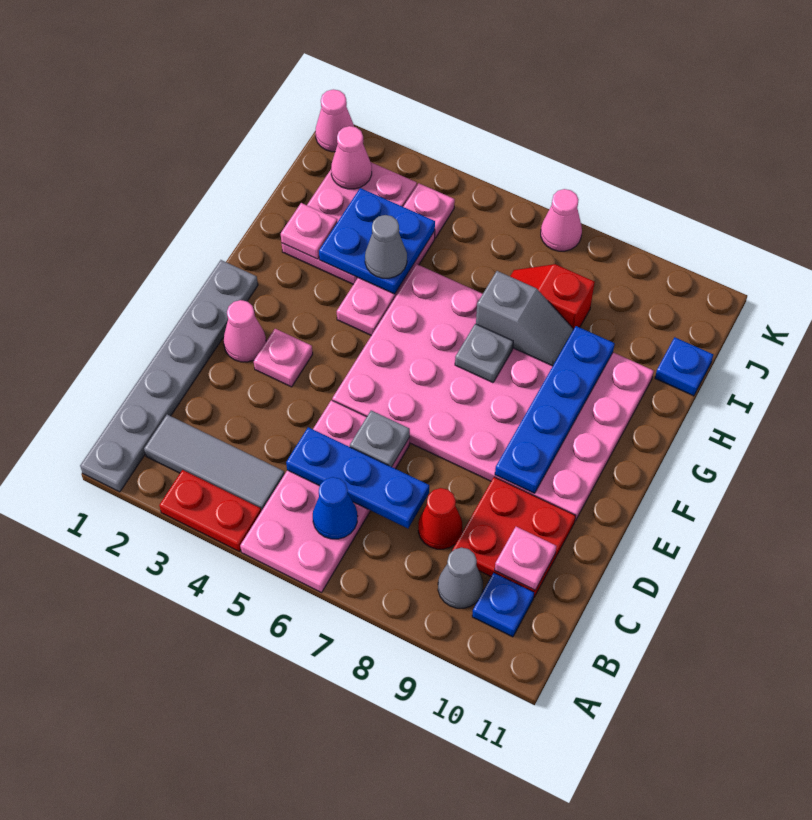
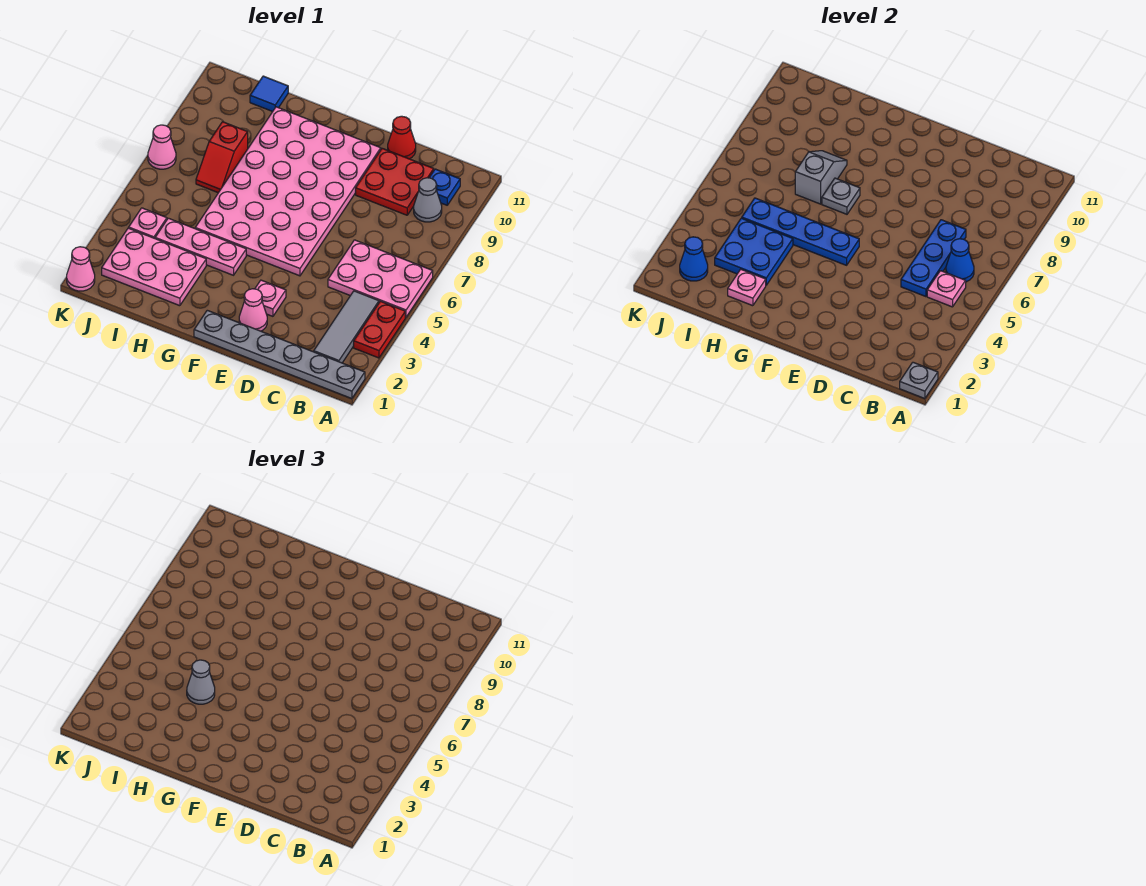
pink 2x4 plate [240,400,410,592] -> pink 2x3 plate [328,240,433,317]
red 1x1 cone [418,488,462,549] -> red 1x1 cone moved to [388,116,416,159]
pink 1x1 plate [495,527,556,590] -> pink 1x1 plate moved to [927,271,966,307]
grey 1x1 plate [350,410,410,467] -> grey 1x1 plate moved to [900,362,938,399]
blue 1x4 plate [495,326,615,493] -> blue 1x4 plate moved to [742,198,859,265]
blue 1x1 plate [655,337,713,396] -> blue 1x1 tile [250,76,288,112]
pink 1x1 cone [331,126,372,189] -> blue 1x1 cone [680,237,708,281]

